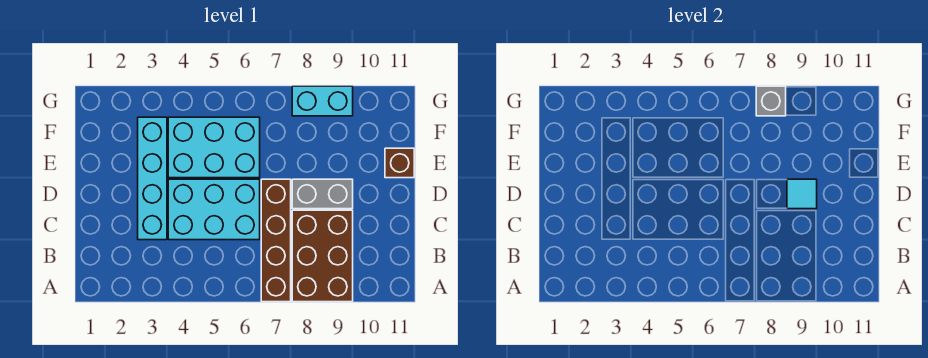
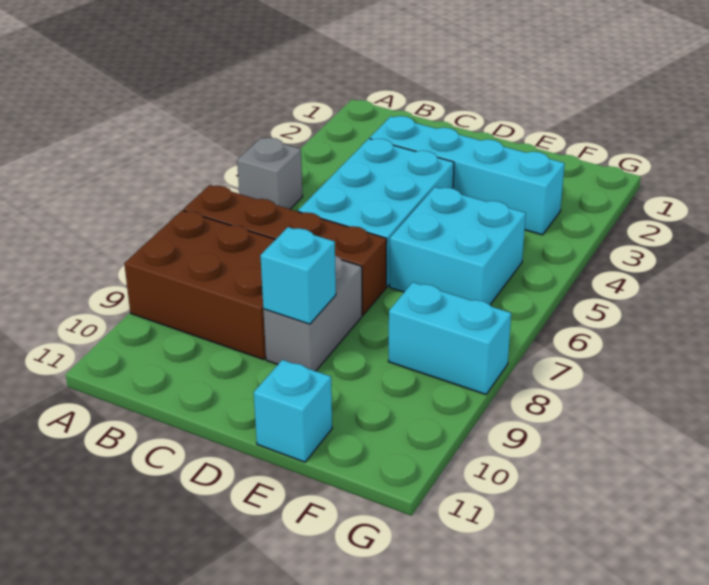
cyan 1x1 tile [787,179,817,209] -> cyan 1x1 brick [260,227,336,324]
cyan 2x3 brick [168,117,260,178] -> cyan 2x2 brick [390,187,526,304]
brown 1x1 brick [385,148,414,178] -> cyan 1x1 brick [254,360,332,462]
cyan 1x2 brick [292,86,353,116] -> cyan 1x2 brick turned to [388,282,511,394]
grey 1x1 brick [756,86,786,116] -> grey 1x1 brick moved to [237,138,303,209]

